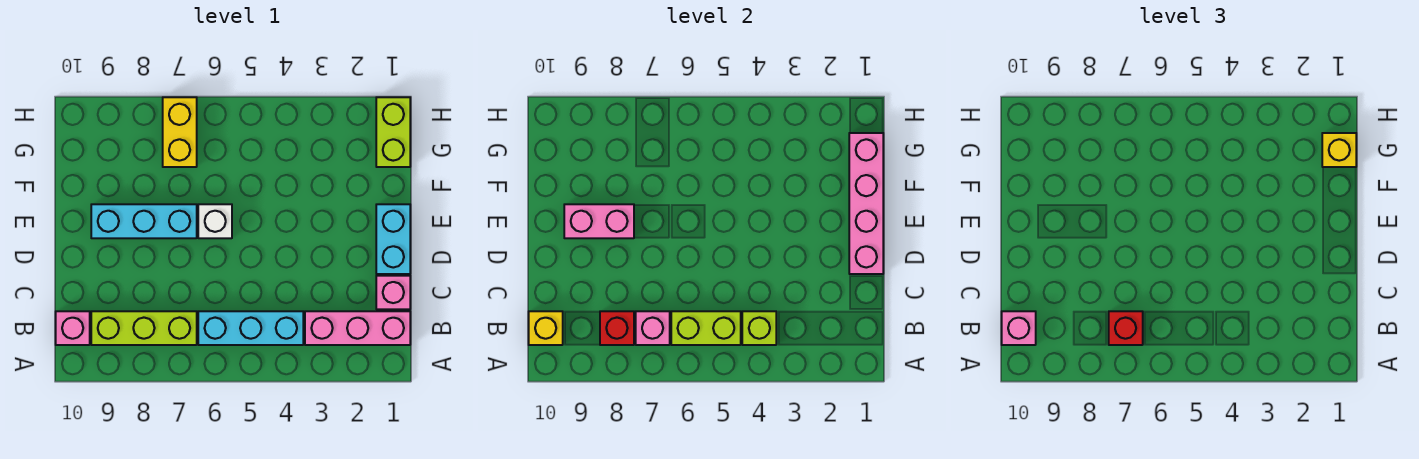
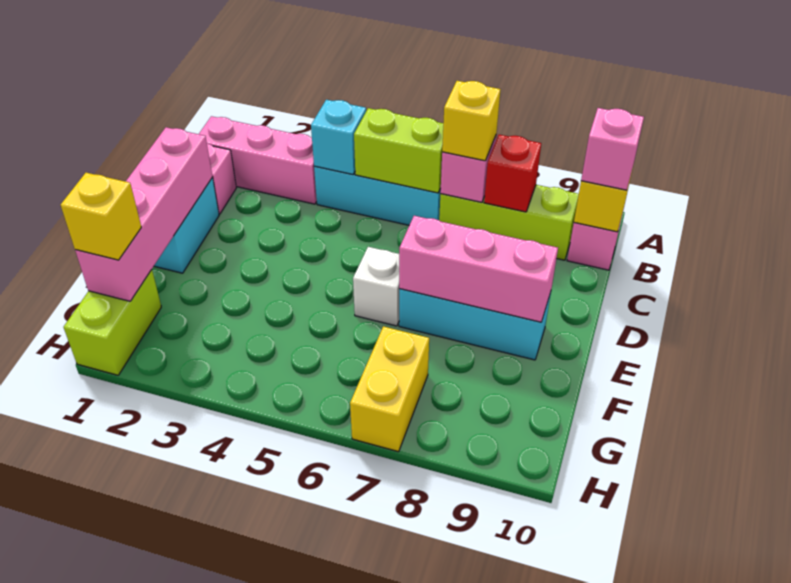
lime 1x1 brick [742,311,776,345] -> cyan 1x1 brick [311,100,366,174]
red 1x1 brick [1109,311,1143,345] -> yellow 1x1 brick [442,81,500,161]
pink 1x2 brick [564,204,634,238] -> pink 1x3 brick [399,216,558,322]

